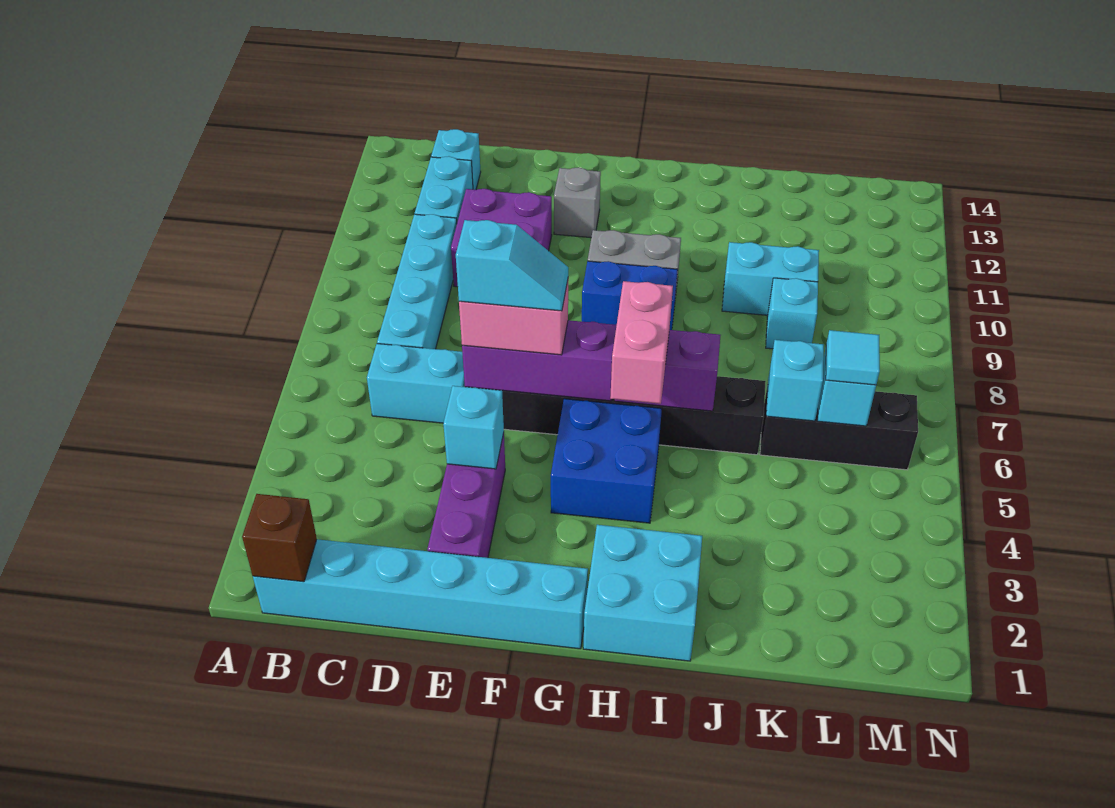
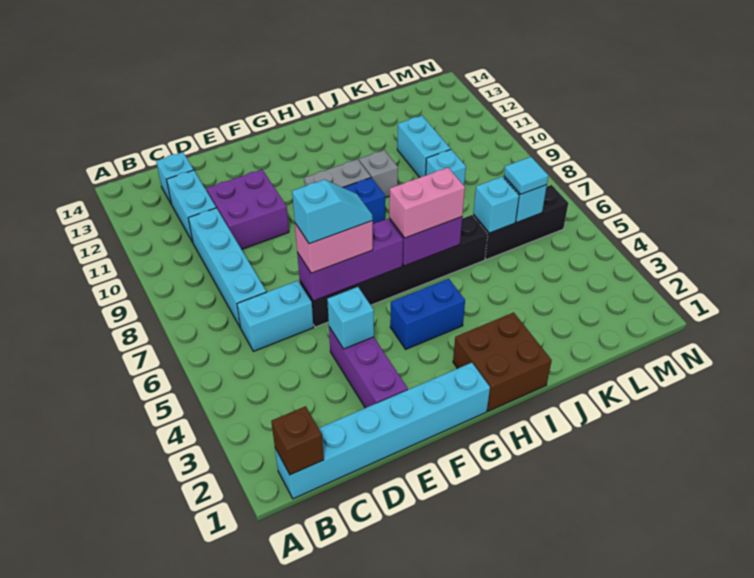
grey 1x1 brick [554,167,601,238] -> grey 1x1 brick moved to [359,150,398,198]
blue 2x2 brick [551,399,662,523] -> blue 1x2 brick [390,279,465,349]
cyan 2x2 brick [583,525,702,661] -> brown 2x2 brick [453,312,552,411]
pink 1x2 brick [610,281,673,404] -> pink 1x2 brick turned to [389,167,465,238]
cyan 1x2 brick [722,242,819,315] -> cyan 1x2 brick turned to [397,116,451,177]

